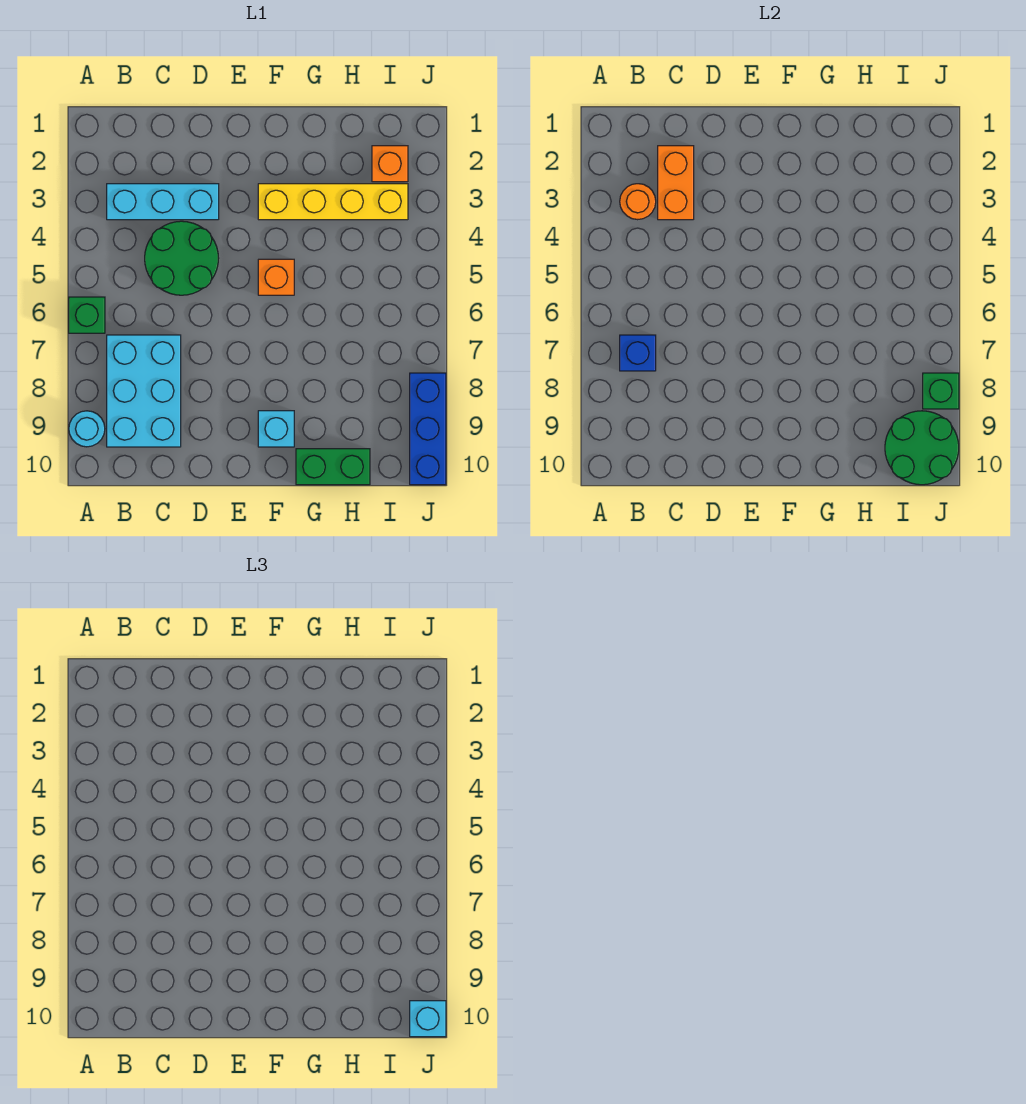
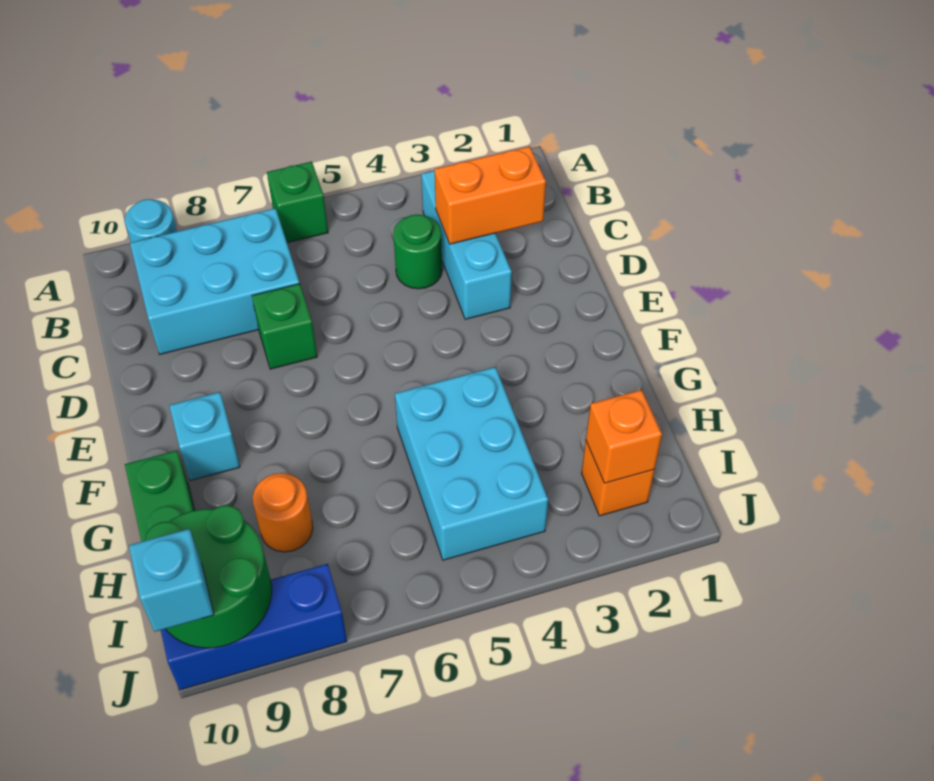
orange 1x1 round brick [620,184,656,220] -> orange 1x1 round brick moved to [253,473,313,552]
blue 1x1 brick [620,335,656,371] -> none
green 2x2 round brick [145,221,219,295] -> green 1x1 round brick [393,215,442,289]
yellow 1x4 brick [258,184,408,220] -> none
orange 1x1 brick [258,259,294,295] -> orange 1x1 brick moved to [586,390,662,483]
none -> cyan 2x3 brick [395,367,548,560]
green 1x1 brick [923,373,959,409] -> green 1x1 brick moved to [252,284,317,369]

